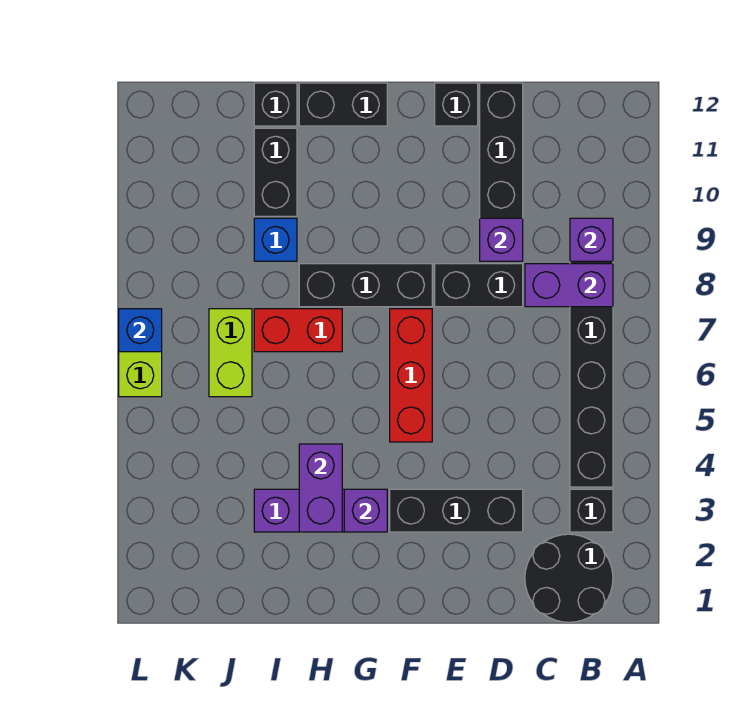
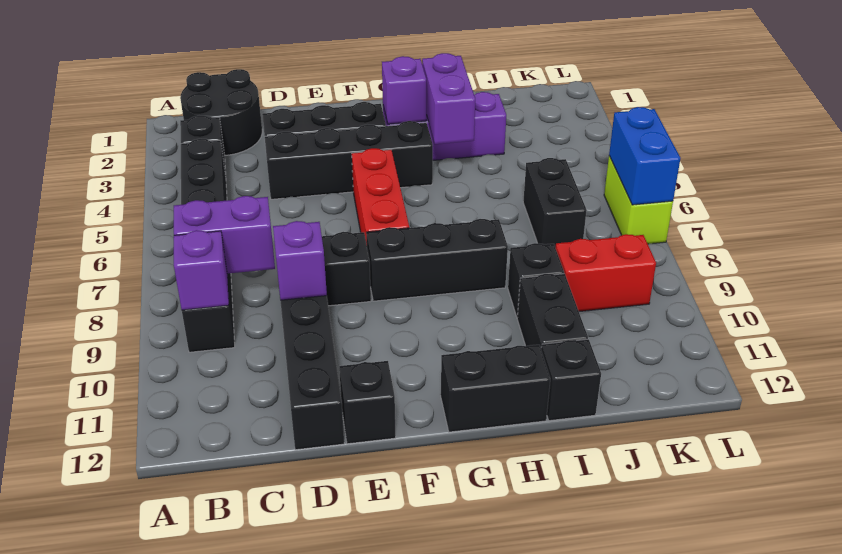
none -> black 1x4 brick [265,121,433,199]
red 1x2 brick [254,309,342,352] -> red 1x2 brick moved to [555,234,656,312]
blue 1x1 brick [254,218,297,261] -> black 1x1 brick [508,243,564,318]
lime 1x2 brick [209,309,252,397] -> black 1x2 brick [523,158,587,247]
blue 1x1 brick [119,309,162,352] -> blue 1x2 brick [609,107,680,205]

